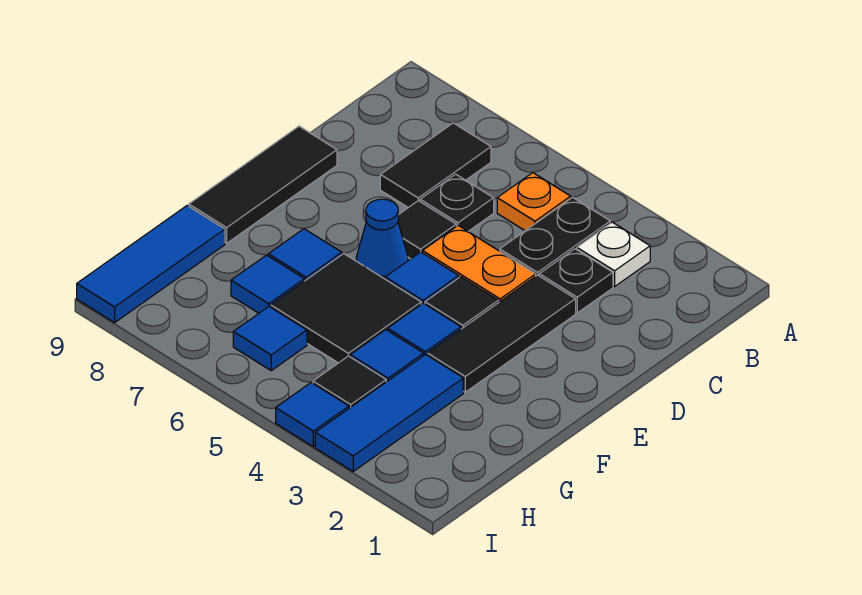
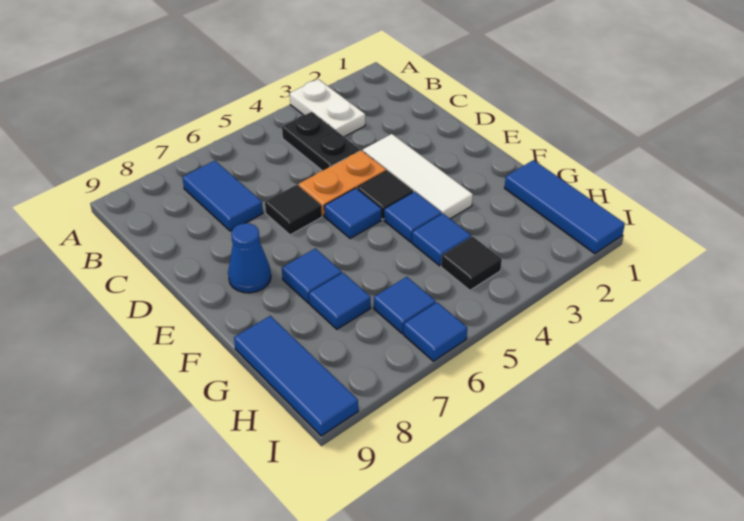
white 1x1 plate [577,222,650,286] -> white 1x2 plate [290,79,365,137]
orange 1x1 plate [497,173,571,231] -> none
black 1x2 tile [380,123,491,208] -> blue 1x2 tile [182,161,263,231]
black 1x1 plate [539,249,613,313] -> none
black 1x1 plate [420,174,494,231] -> none
black 1x3 tile [427,275,576,392] -> white 1x3 tile [363,134,473,219]
black 1x3 tile [189,126,337,243] -> none
blue 1x1 cone [356,199,408,279] -> blue 1x1 cone moved to [228,223,271,293]
black 2x2 tile [271,254,421,363] -> none
blue 1x3 tile [315,354,463,471] -> blue 1x3 tile moved to [505,160,625,254]
blue 1x1 tile [276,383,349,447] -> blue 1x1 tile moved to [404,302,467,361]

